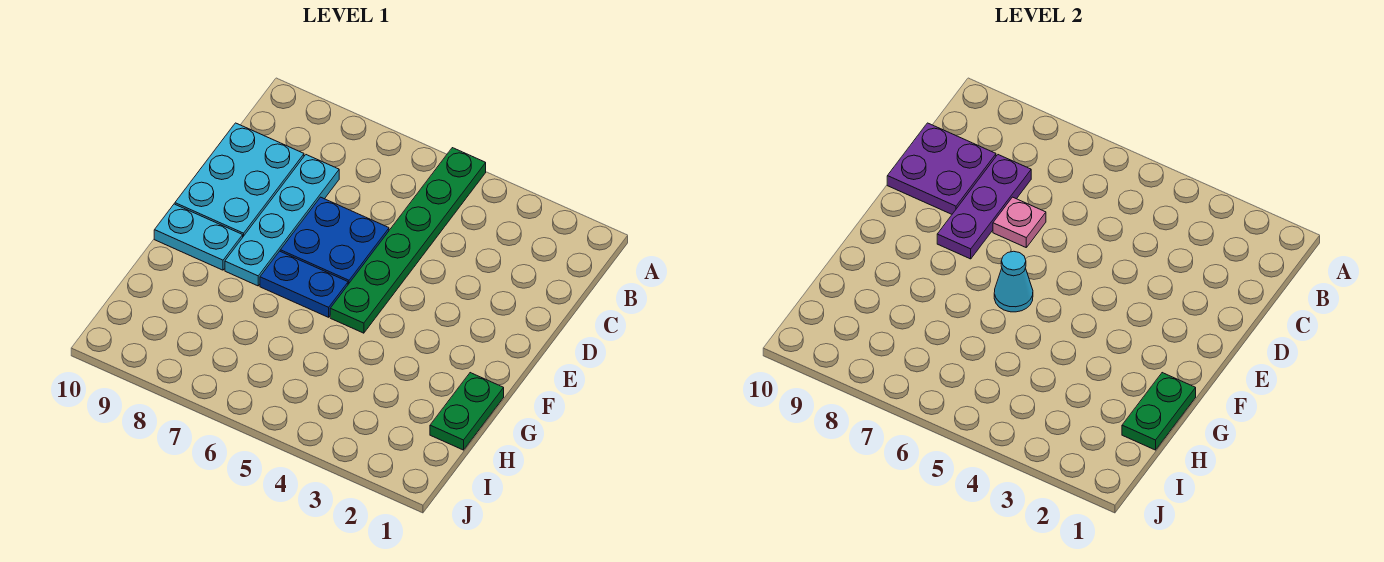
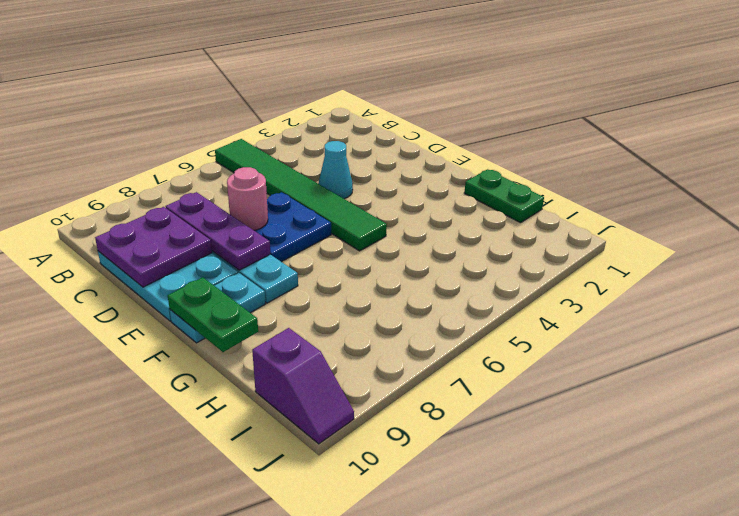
green 1x6 plate [330,148,486,333] -> green 1x6 tile [215,139,387,251]
pink 1x1 plate [993,197,1046,247] -> pink 1x1 round brick [227,167,268,230]
blue 1x2 plate [260,251,348,317] -> none
cyan 1x1 cone [994,251,1033,312] -> cyan 1x1 cone moved to [318,141,353,199]
green 1x2 plate [1122,373,1196,450] -> green 1x2 plate moved to [168,277,258,352]
none -> purple 1x2 slope [252,328,354,444]

